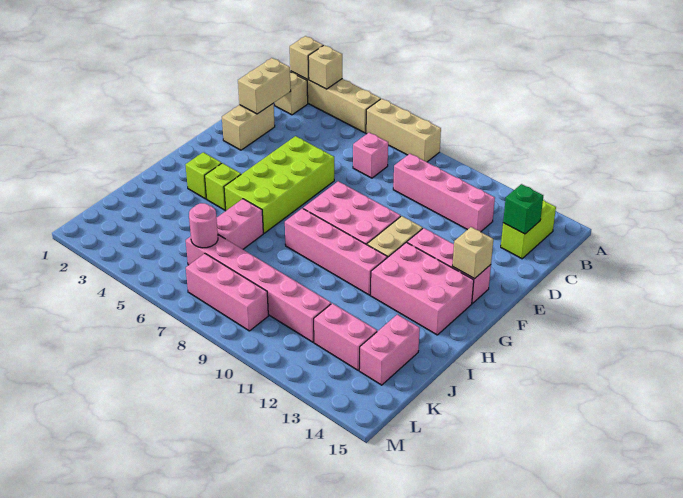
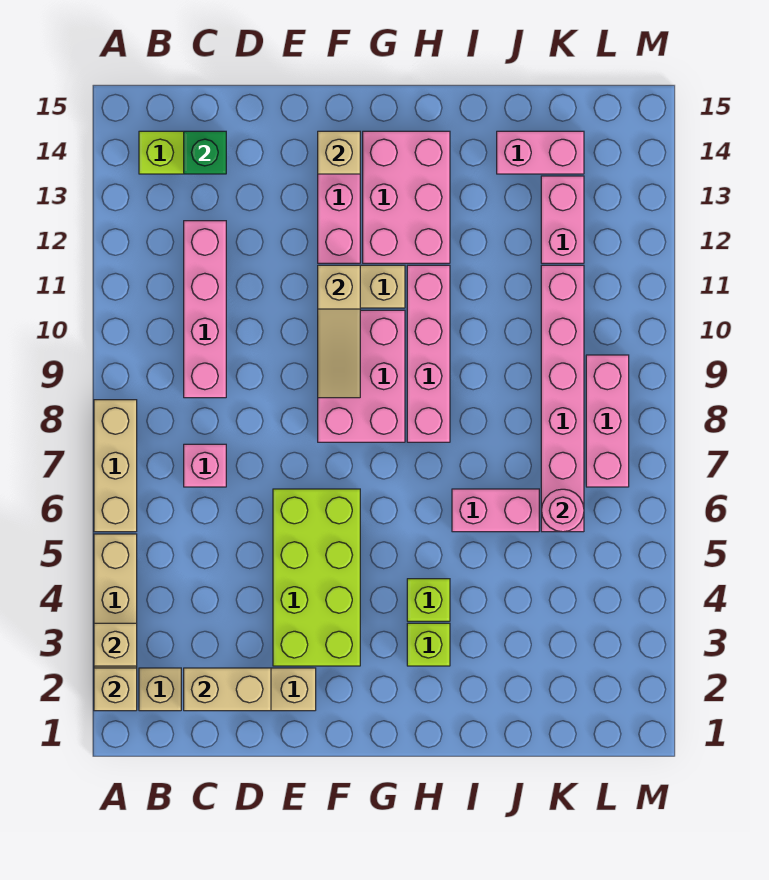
lime 2x4 brick [224,136,334,233] -> lime 2x4 brick turned to [273,489,360,666]
none -> tan 1x3 slope [318,265,360,398]

